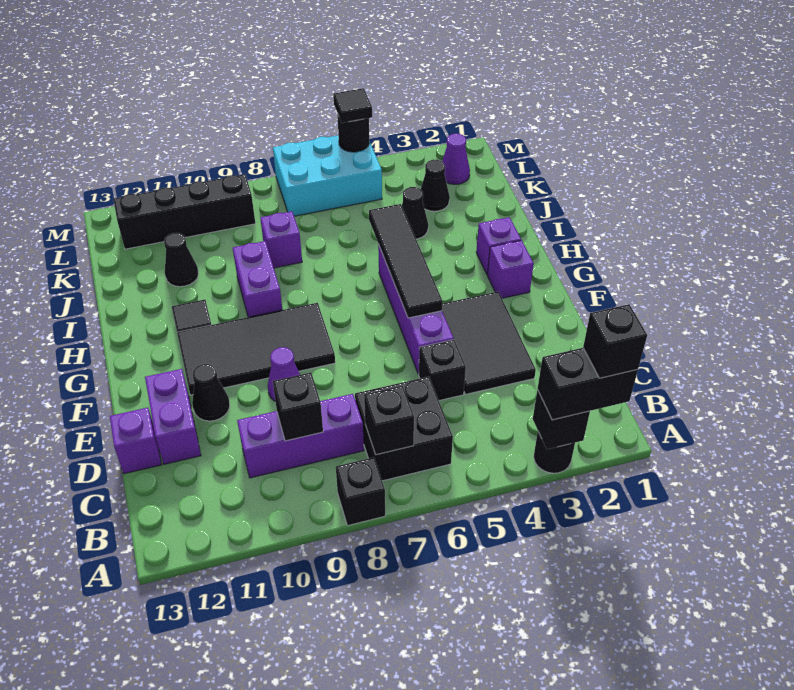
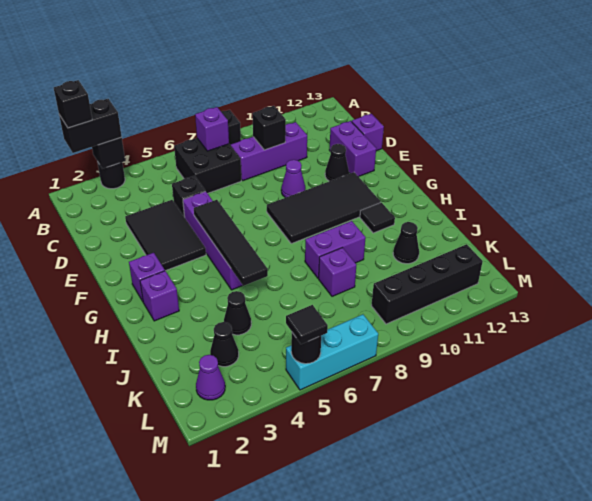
black 1x1 brick [364,386,414,455] -> purple 1x1 brick [195,107,229,151]
purple 1x2 brick [233,241,283,317] -> purple 1x2 brick turned to [305,221,366,278]
cyan 2x3 brick [273,135,382,216] -> cyan 1x3 brick [286,314,378,390]

